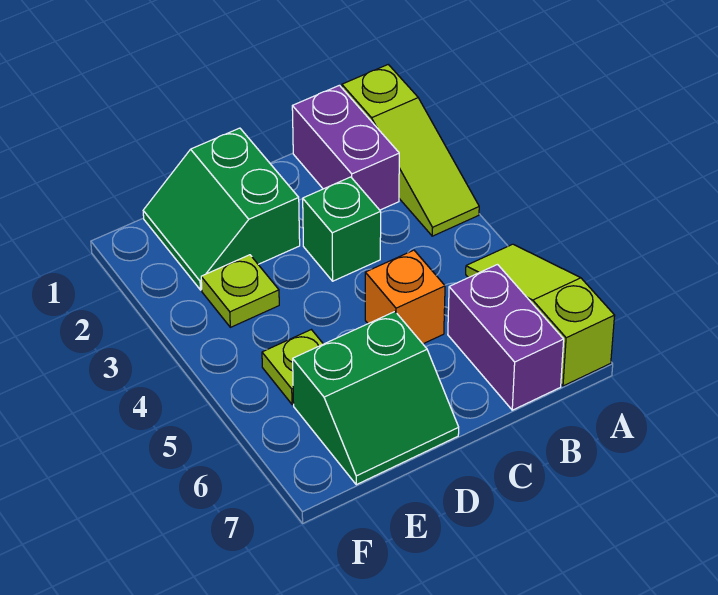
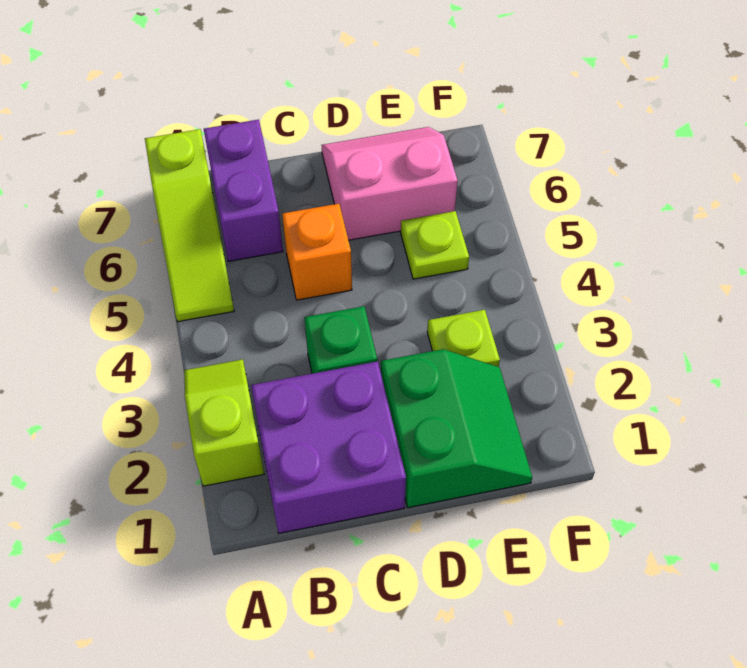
lime 1x3 slope [342,65,479,236] -> lime 1x2 slope [184,359,264,486]
purple 1x2 brick [292,85,399,210] -> purple 2x2 brick [251,361,406,533]
green 2x2 slope [293,312,459,485] -> pink 2x2 slope [322,127,458,240]

